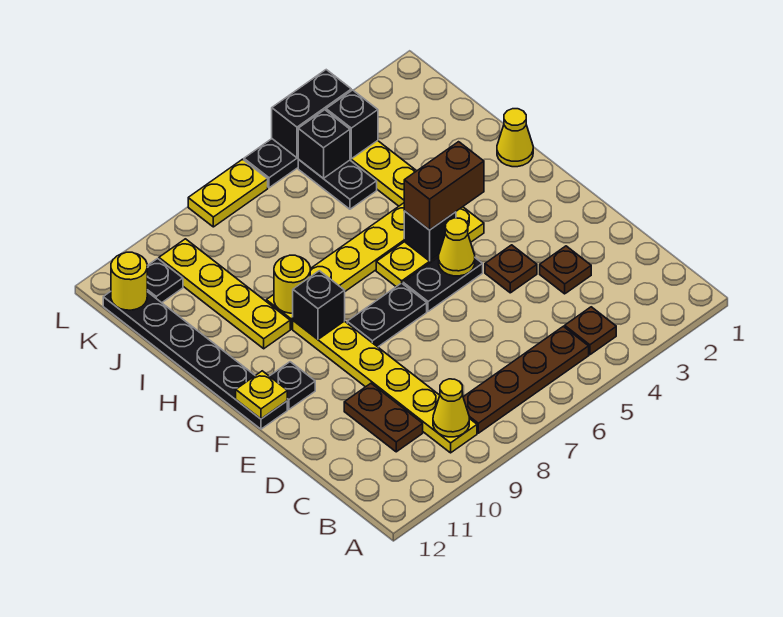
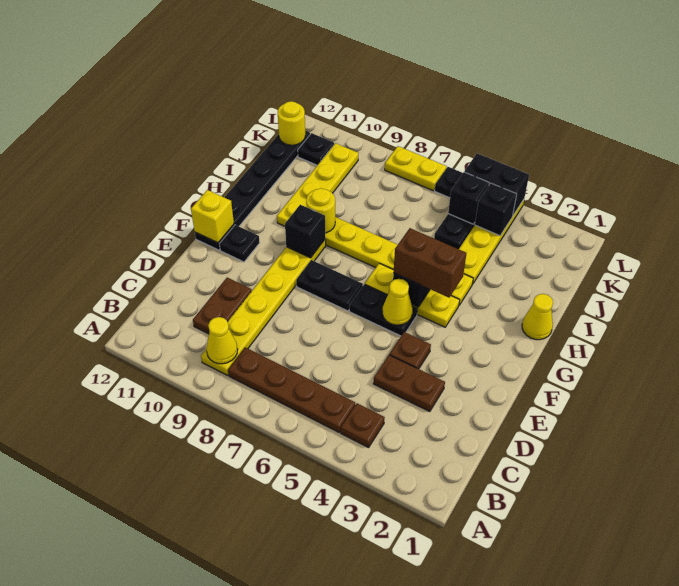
brown 1x1 plate [540,246,591,294] -> brown 1x2 plate [373,355,445,412]
yellow 1x1 plate [236,371,287,419] -> yellow 1x1 brick [191,190,234,243]

